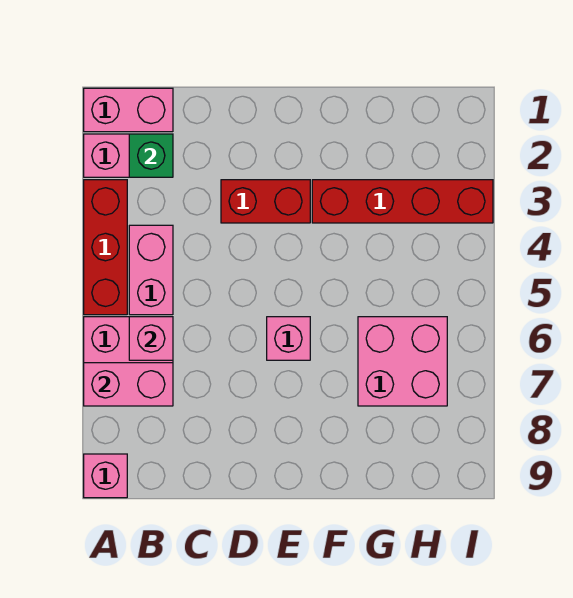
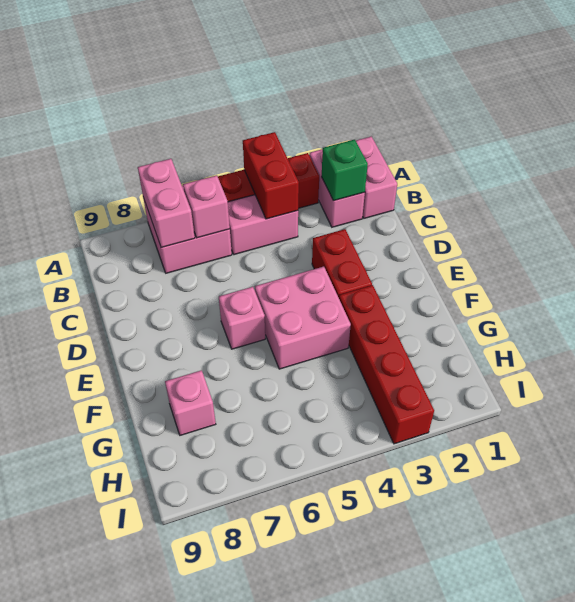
none -> red 1x2 brick [243,132,299,219]
pink 1x1 brick [84,454,127,498] -> pink 1x1 brick moved to [165,370,216,435]
pink 2x2 brick [358,317,447,406] -> pink 2x2 brick moved to [255,267,351,369]

